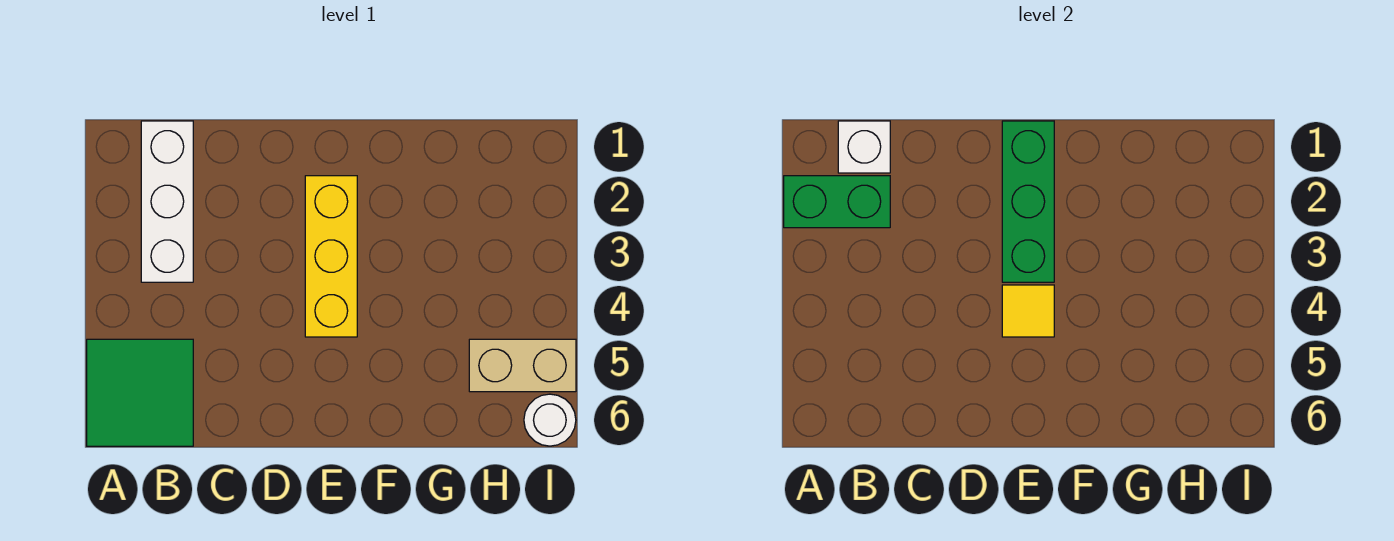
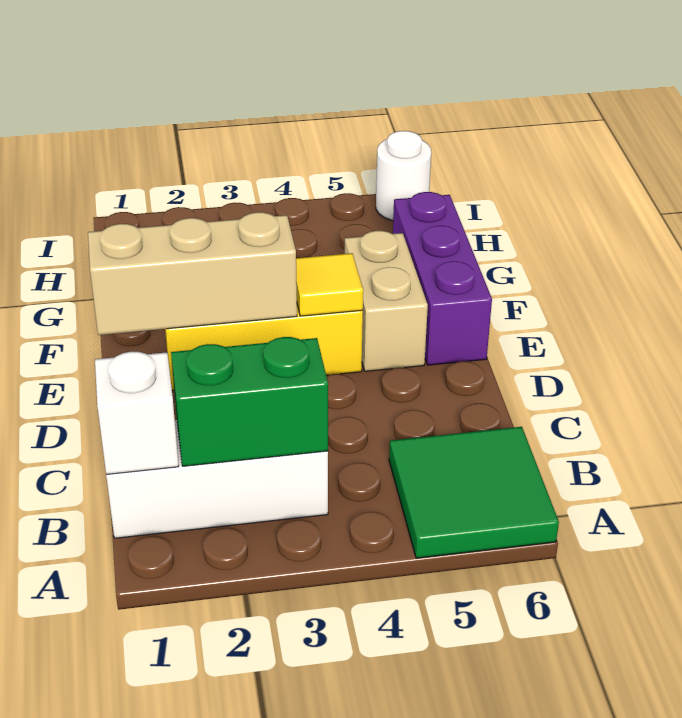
green 1x2 brick [784,176,890,228] -> green 1x2 brick turned to [171,337,328,466]
green 1x3 brick [1002,121,1054,282] -> tan 1x3 brick [88,212,297,335]
none -> purple 1x3 brick [393,192,492,365]
tan 1x2 brick [469,339,576,392] -> tan 1x2 brick moved to [345,231,428,371]

